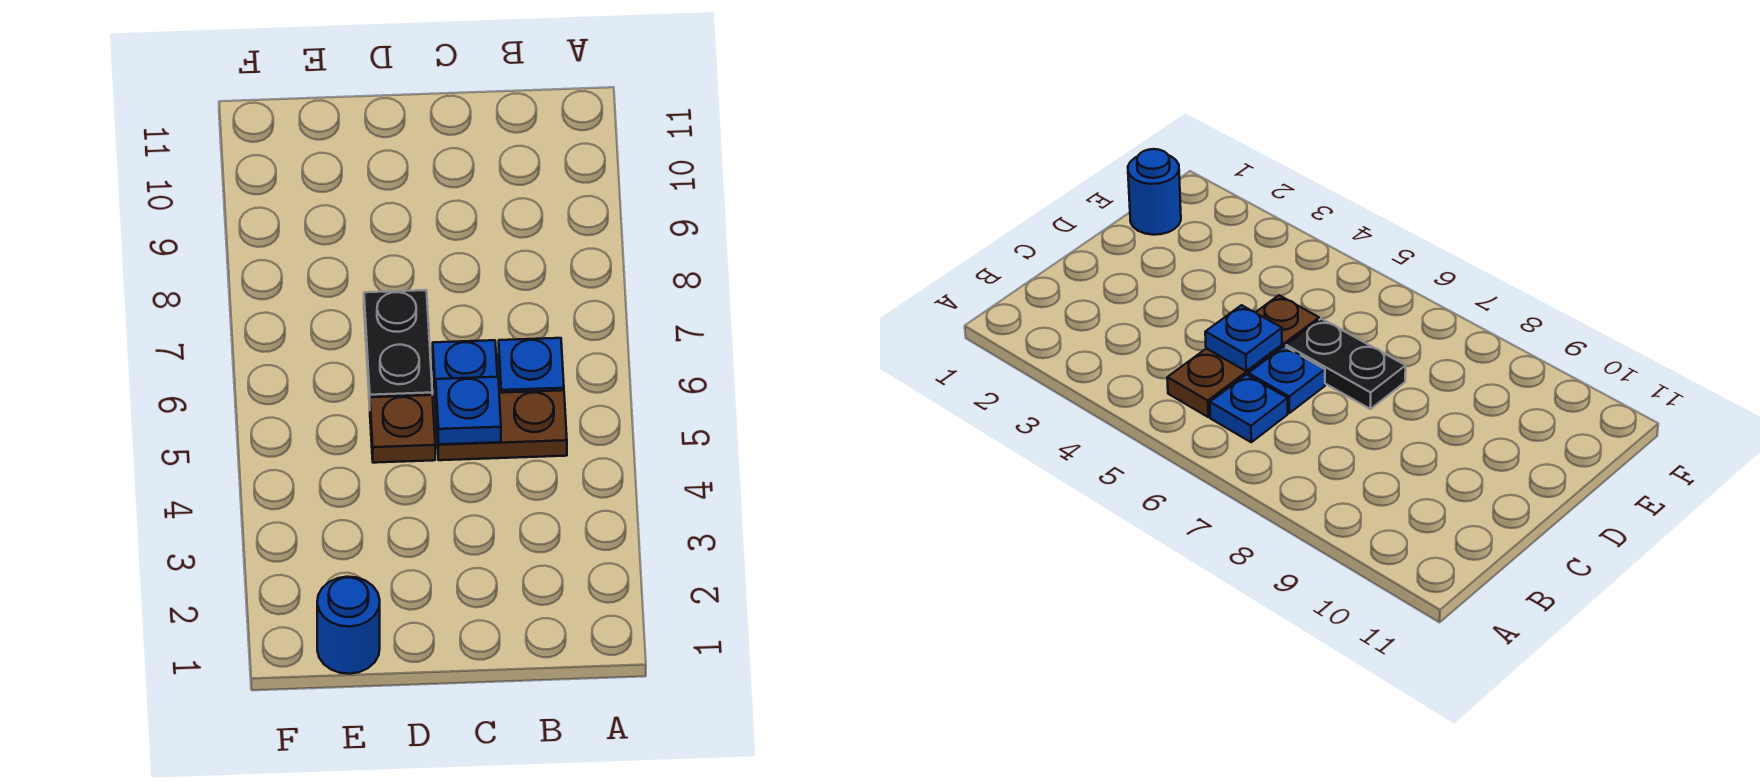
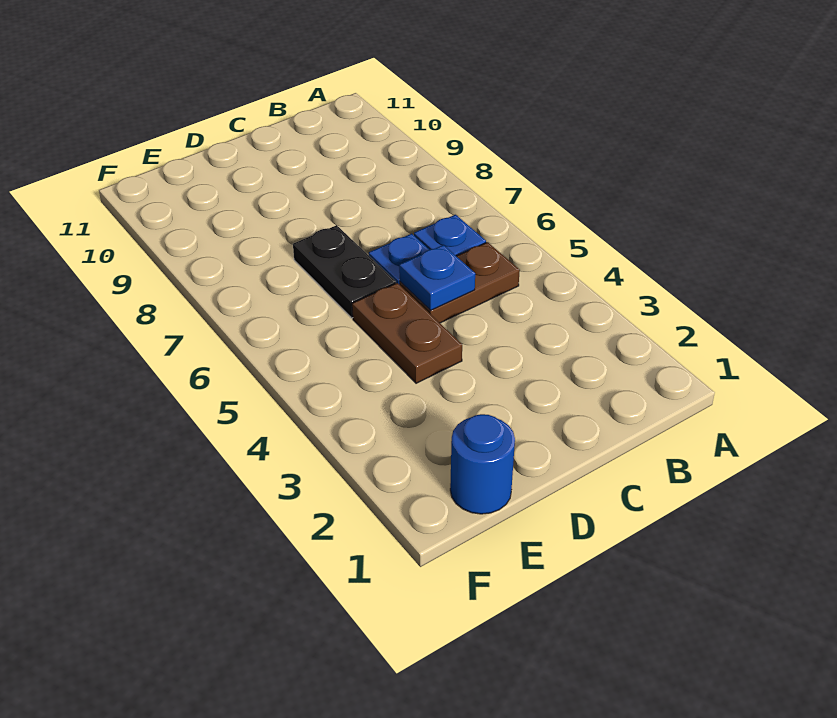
brown 1x1 plate [370,395,435,463] -> brown 1x2 plate [352,283,462,383]

